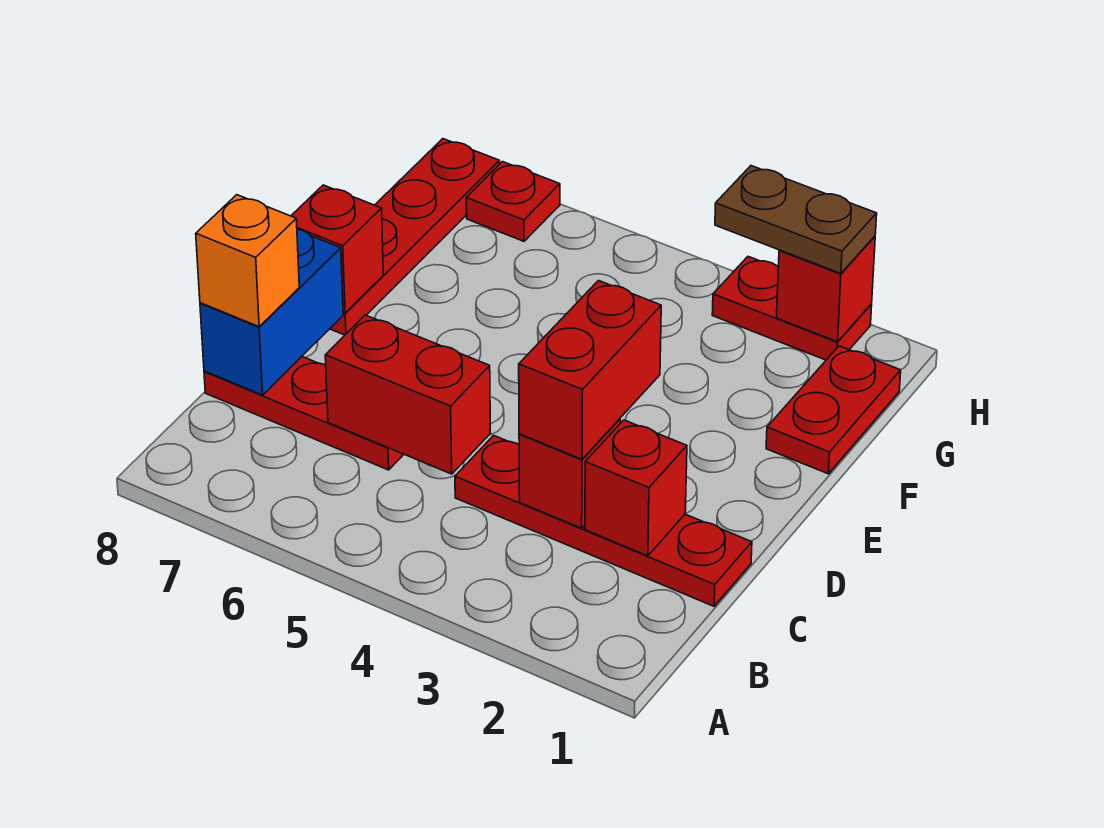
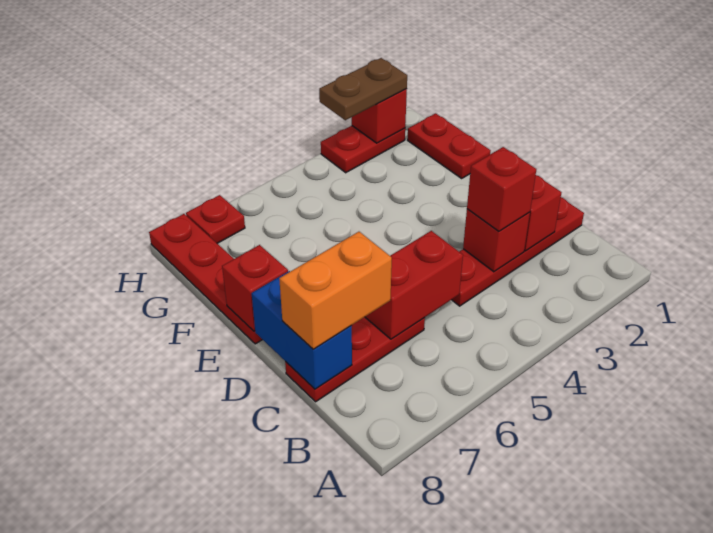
red 1x2 brick [519,281,661,459] -> red 1x1 brick [467,147,536,231]
orange 1x1 brick [196,195,299,327] -> orange 1x2 brick [279,232,392,349]

